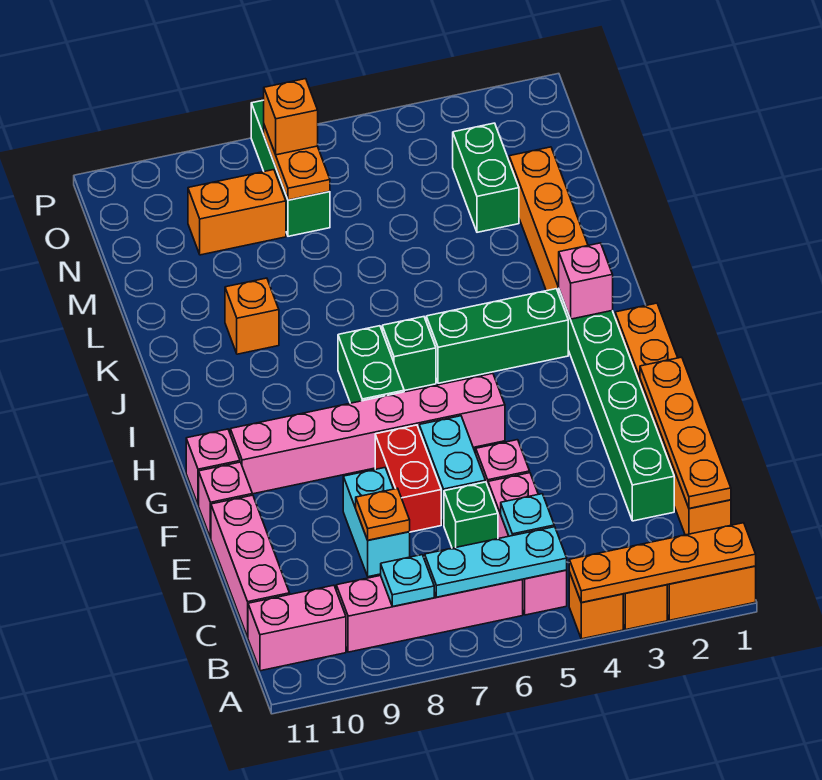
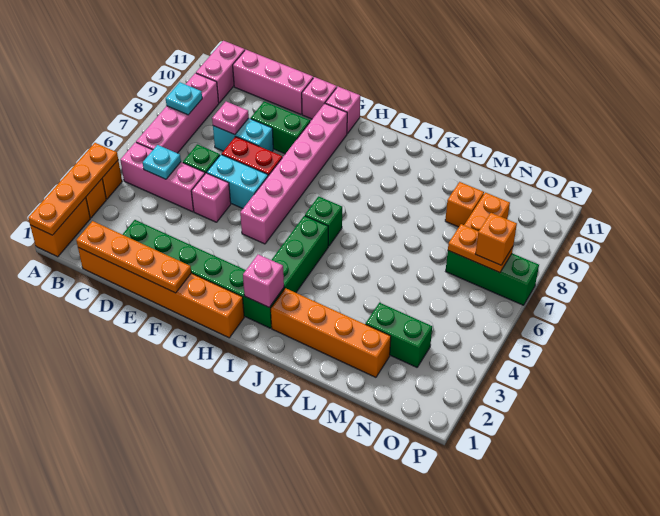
cyan 1x3 plate [425,527,567,597] -> none
orange 1x1 plate [356,488,410,540] -> pink 1x1 plate [212,102,249,135]
green 1x2 brick [338,326,404,403] -> green 1x2 brick moved to [251,102,310,154]
orange 1x1 brick [225,278,279,354] -> orange 1x1 brick moved to [445,182,484,227]

